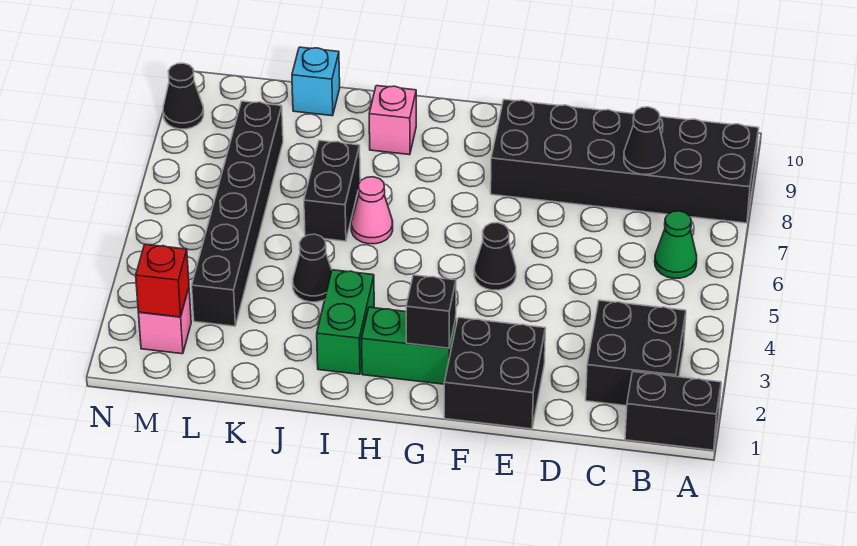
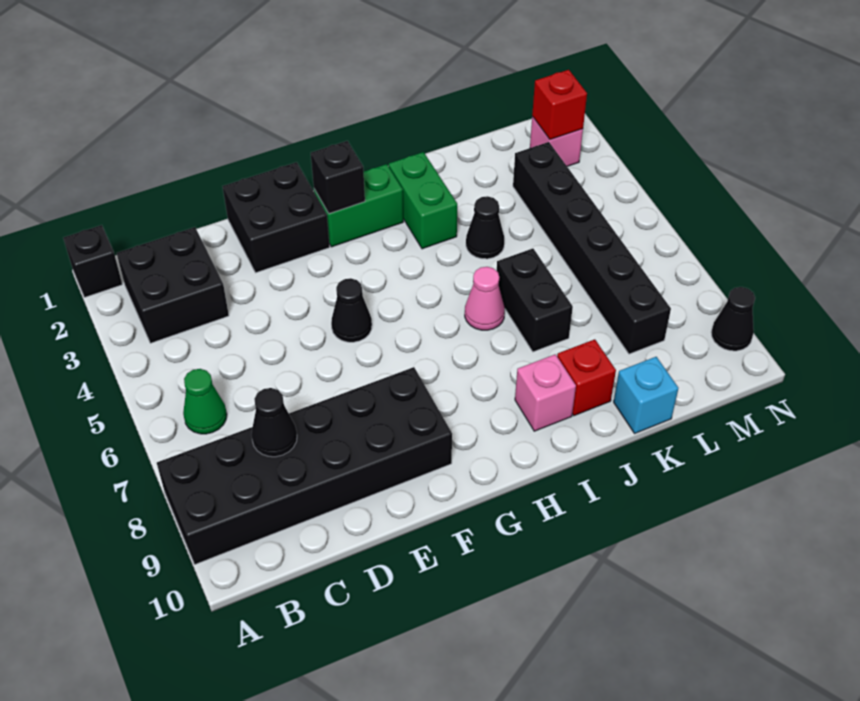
black 1x2 brick [625,372,721,450] -> black 1x1 brick [63,225,122,297]
none -> red 1x1 brick [557,339,616,416]

